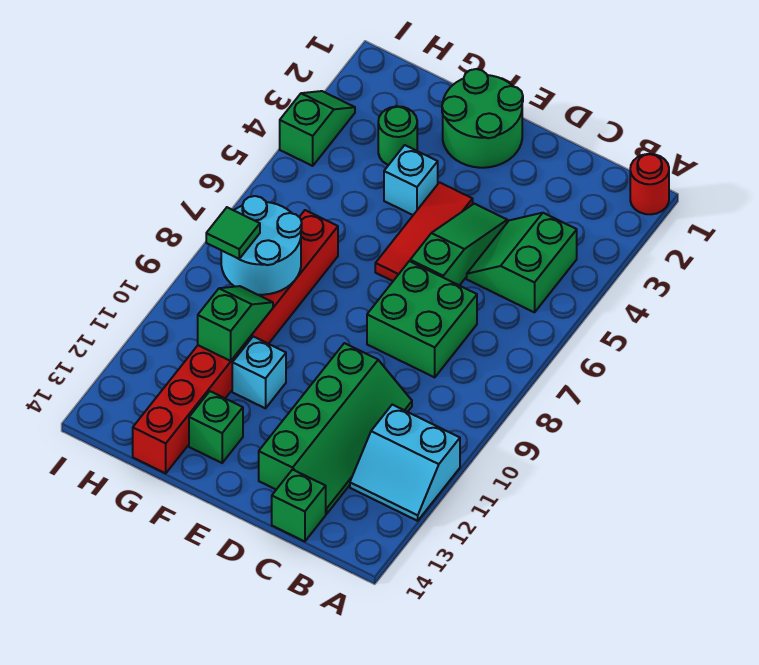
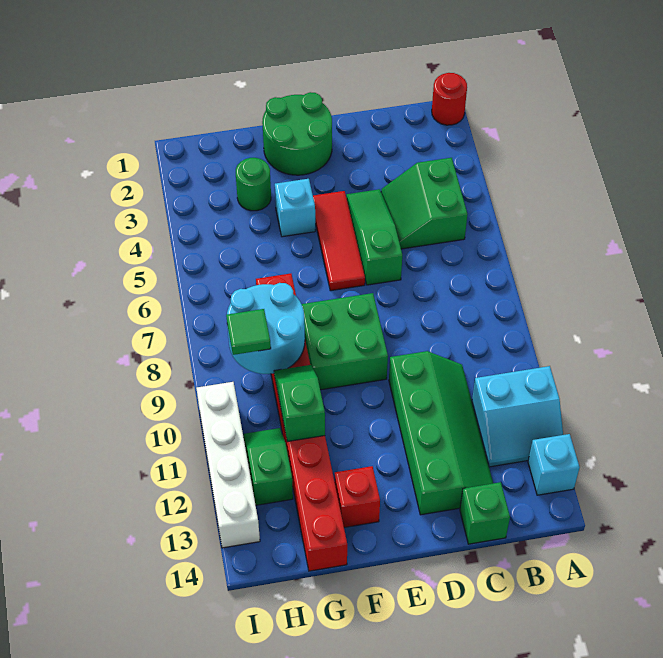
green 2x2 brick [367,261,477,377] -> green 2x2 brick moved to [302,293,388,390]
cyan 1x1 brick [232,337,286,408] -> cyan 1x1 brick moved to [528,434,580,495]
green 1x1 brick [189,391,243,463] -> red 1x1 brick [335,466,380,528]
green 1x2 slope [280,91,355,166] -> green 1x2 slope moved to [243,428,293,505]
none -> white 1x4 brick [196,382,260,548]

